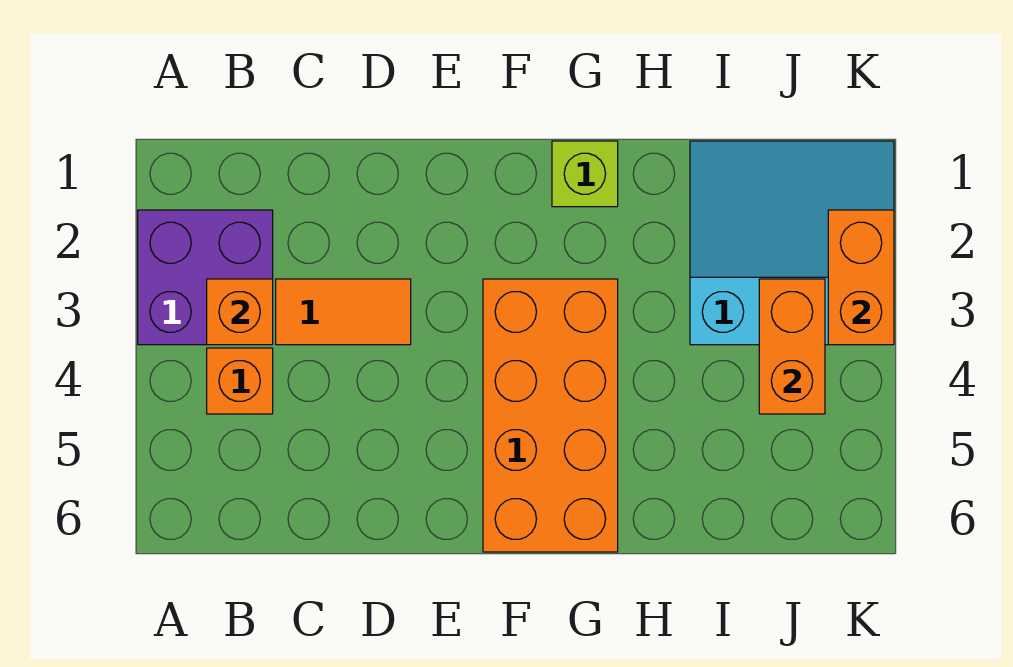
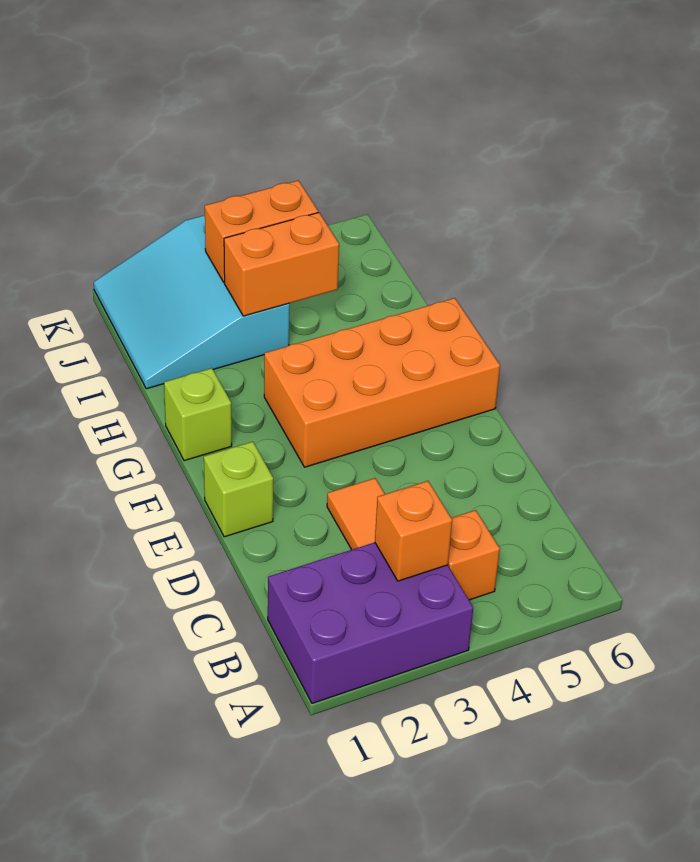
purple 2x2 brick [138,210,273,345] -> purple 2x3 brick [268,542,473,704]
none -> lime 1x1 brick [204,442,273,537]
orange 1x2 brick [828,210,894,345] -> orange 1x2 brick moved to [224,213,339,316]

